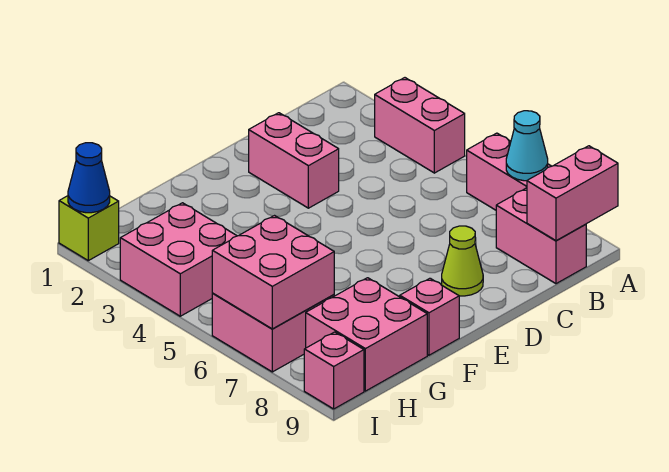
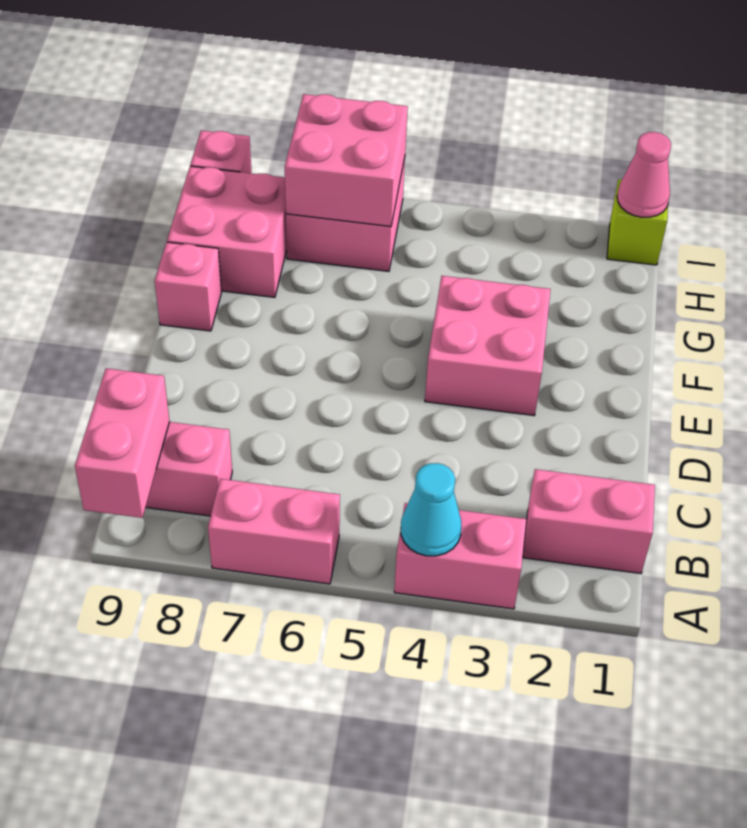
cyan 1x1 cone [506,111,548,181] -> cyan 1x1 cone moved to [401,463,462,556]
pink 1x2 brick [249,113,339,208] -> pink 1x2 brick moved to [523,469,655,574]
lime 1x1 cone [442,226,483,296] -> none
pink 2x2 brick [120,203,237,316] -> pink 2x2 brick moved to [425,276,551,416]
blue 1x1 cone [68,143,110,213] -> pink 1x1 cone [617,132,671,217]

